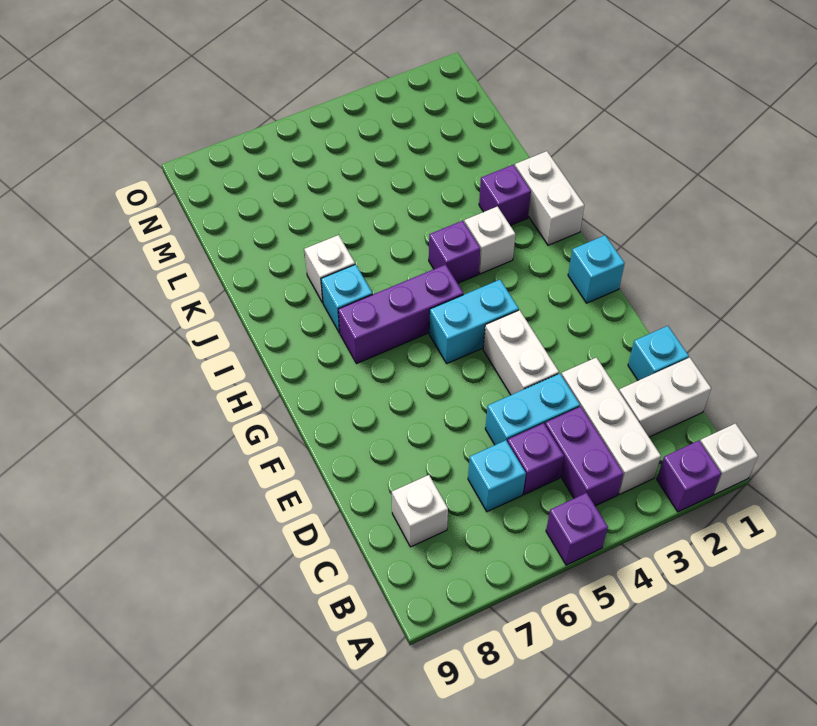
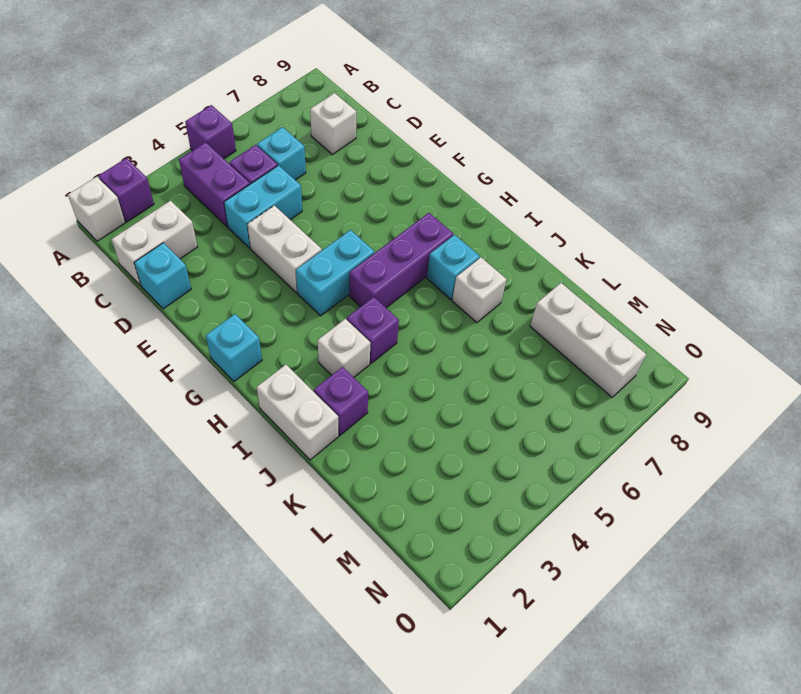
white 1x3 brick [561,357,661,494] -> white 1x3 brick moved to [530,283,646,397]

